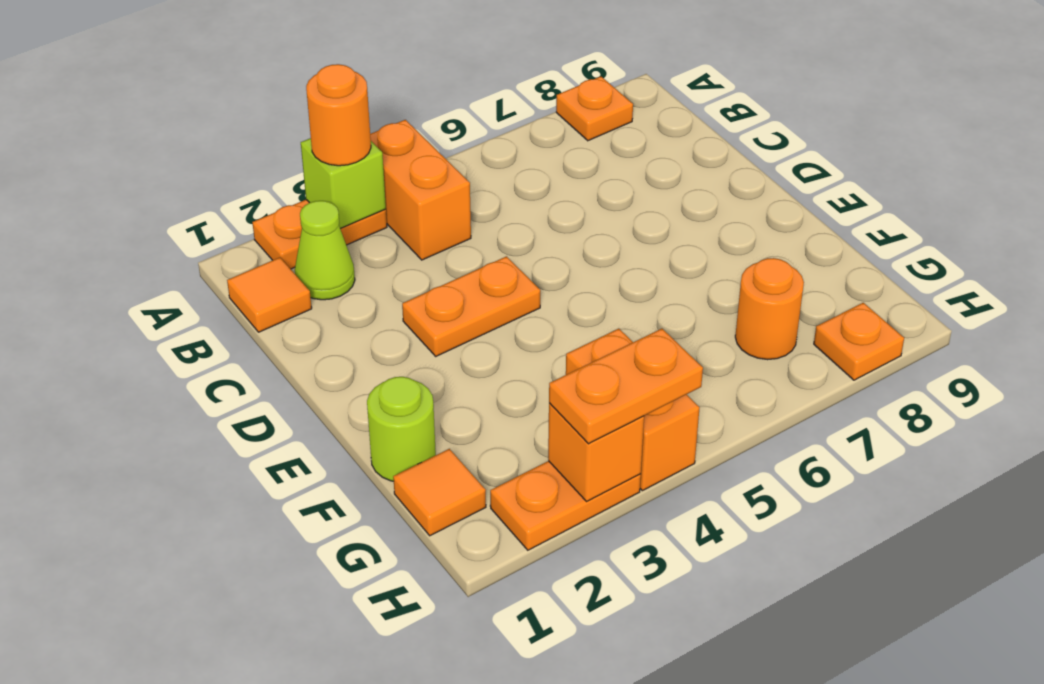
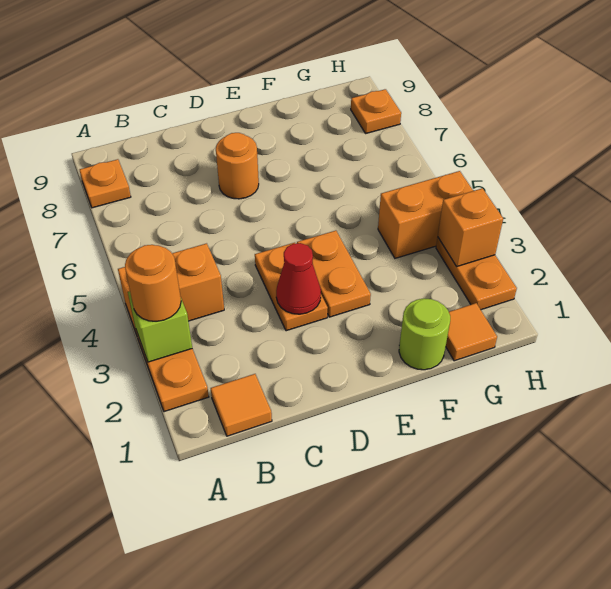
lime 1x1 cone [295,201,355,300] -> none
none -> red 1x1 cone [276,243,321,314]
orange 1x1 round brick [735,258,804,360] -> orange 1x1 round brick moved to [216,133,259,199]
orange 1x2 plate [549,329,703,444] -> orange 1x2 plate moved to [297,231,371,317]

